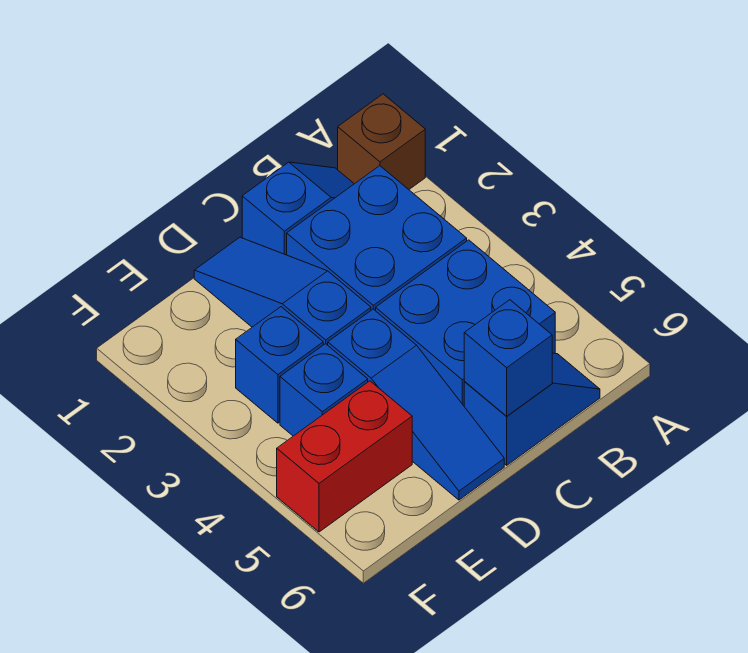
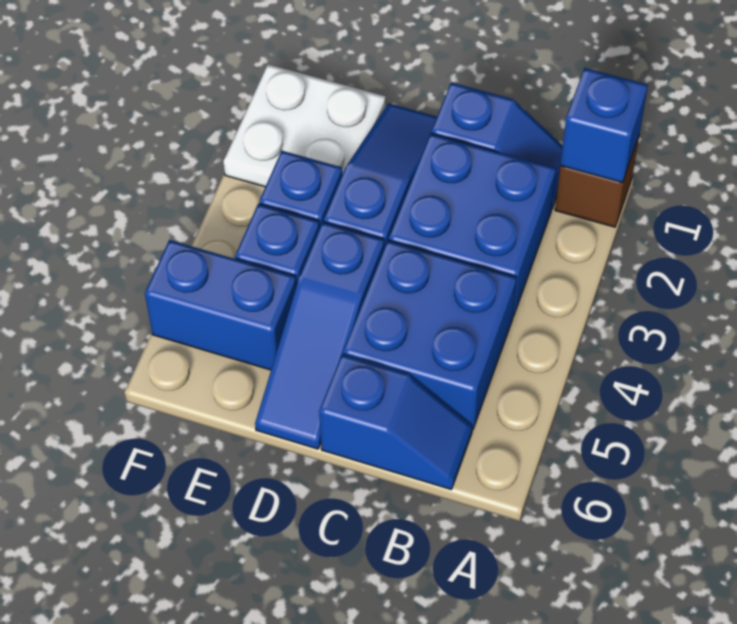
blue 1x1 brick [464,300,552,416] -> blue 1x1 brick moved to [560,68,648,183]
none -> white 2x2 plate [223,64,386,187]
red 1x2 brick [277,381,412,532] -> blue 1x2 brick [145,240,297,370]

